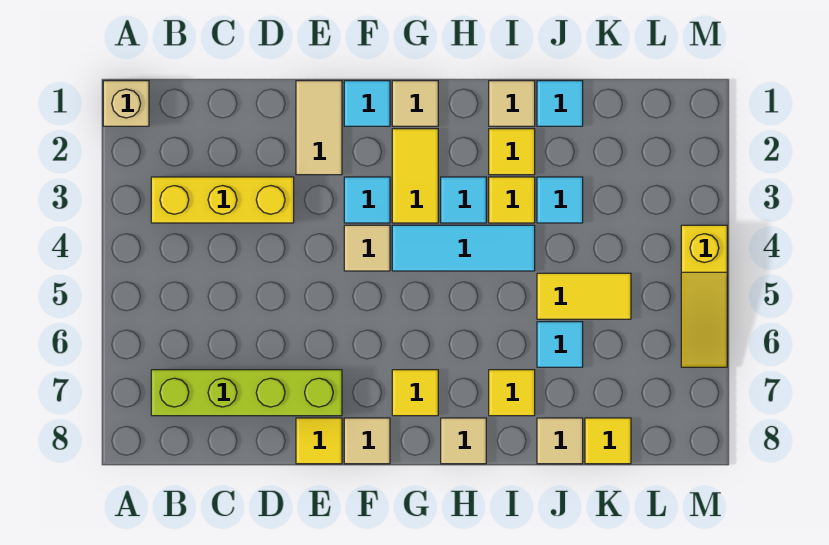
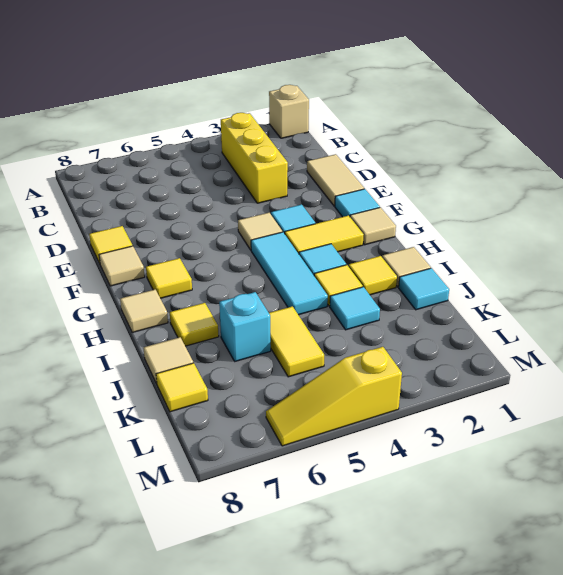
lime 1x4 brick [151,370,342,416] -> none
tan 1x2 tile [296,81,342,175] -> tan 1x2 tile turned to [307,154,364,206]
cyan 1x1 tile [537,322,583,367] -> cyan 1x1 brick [219,292,271,361]

